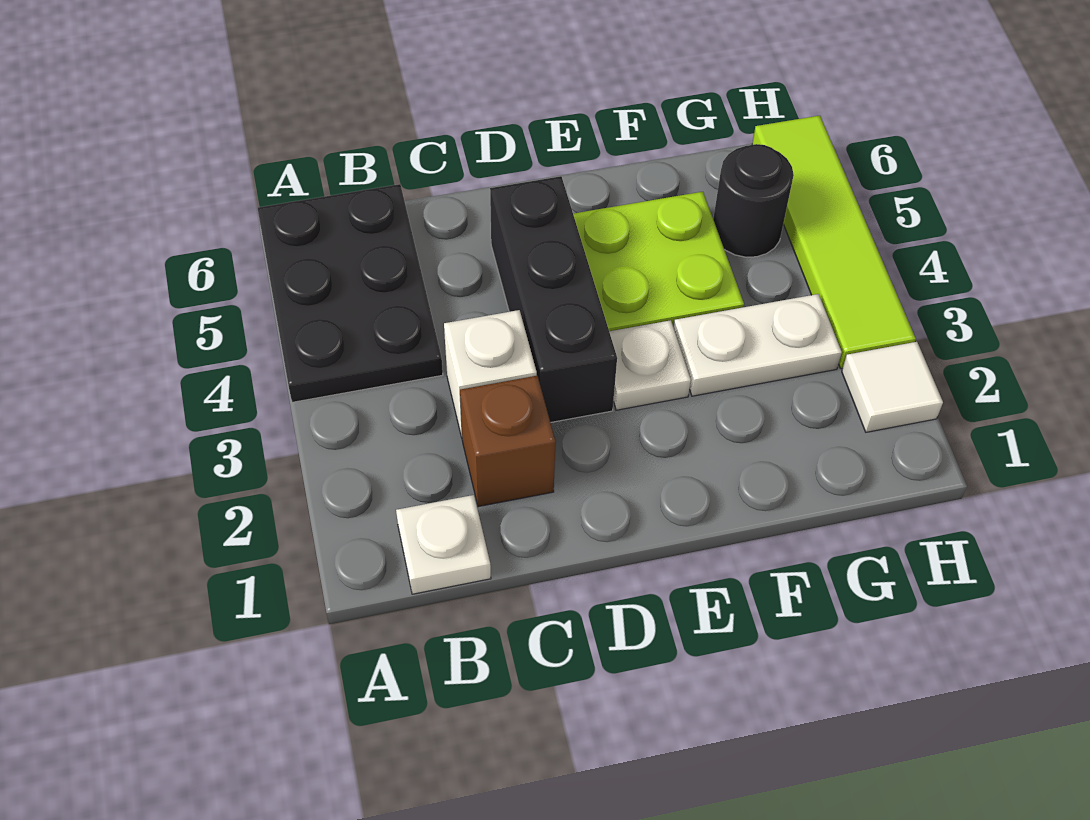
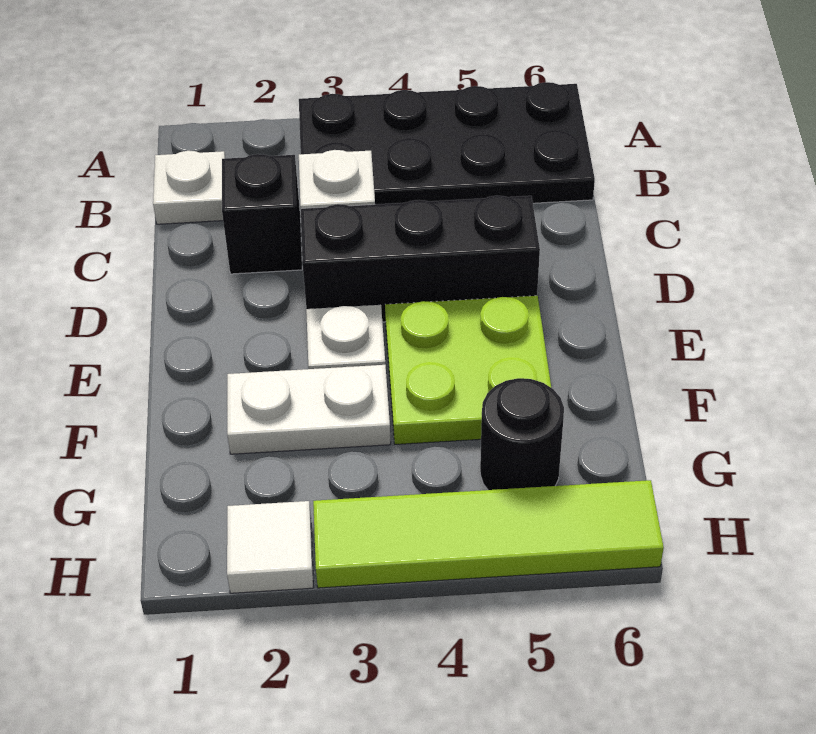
black 2x3 plate [258,184,443,402] -> black 2x4 plate [299,82,595,204]
brown 1x1 brick [460,376,556,507] -> black 1x1 brick [222,154,302,274]
white 1x2 plate [674,294,842,396] -> white 1x2 plate turned to [227,365,391,454]

